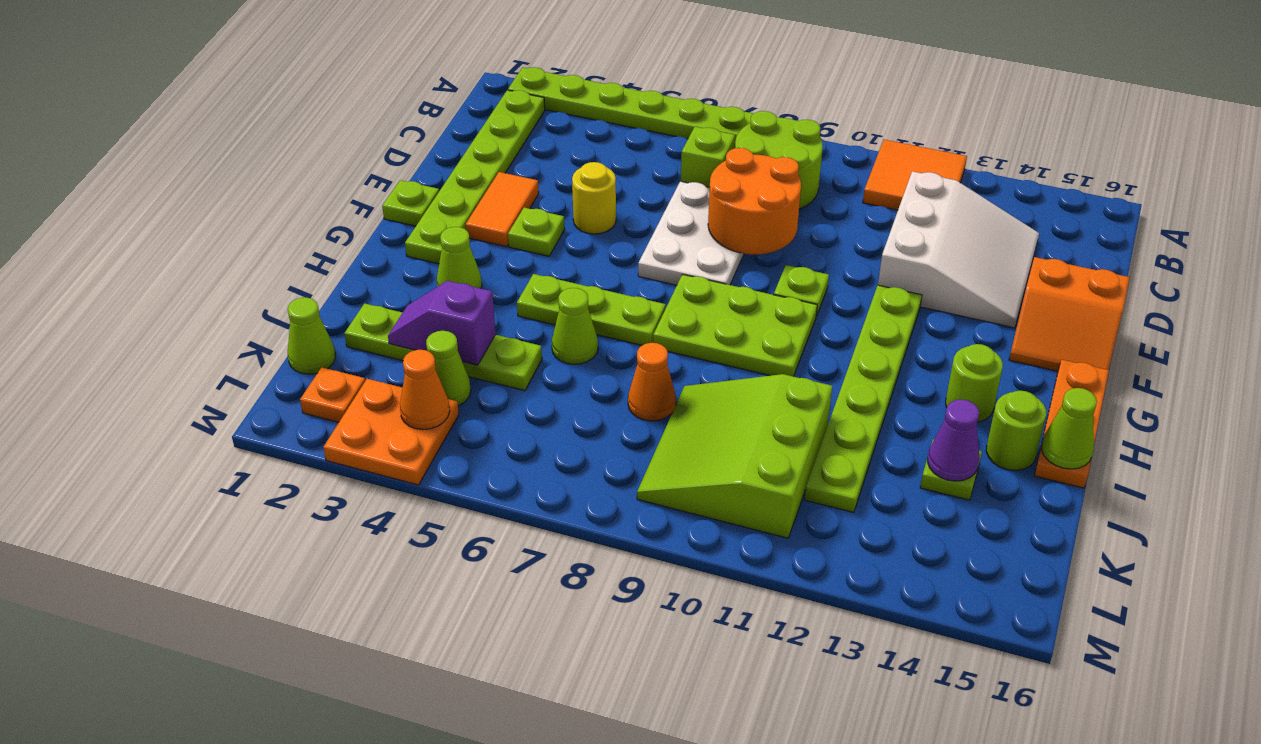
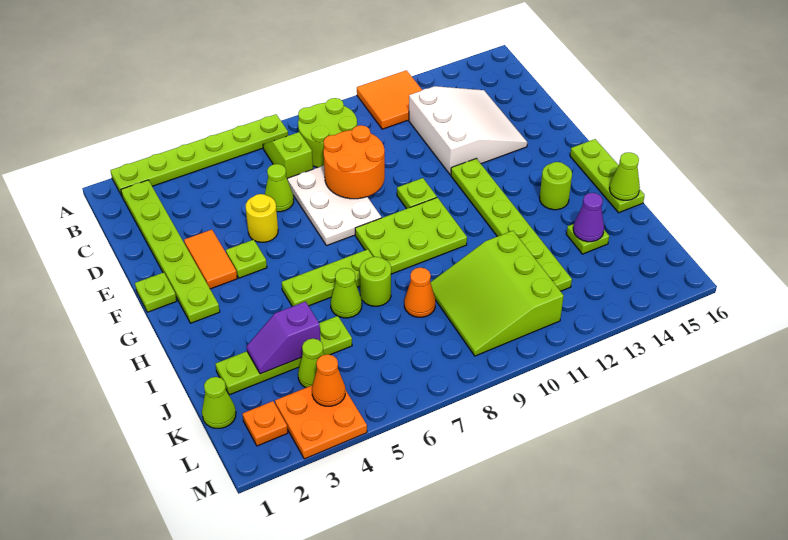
orange 2x2 slope [1009,257,1130,371] -> none
orange 1x3 plate [1034,359,1109,488] -> lime 1x3 plate [570,139,645,213]
lime 1x1 cone [437,227,482,288] -> lime 1x1 cone moved to [265,164,294,212]
lime 1x1 round brick [986,391,1046,471] -> lime 1x1 round brick moved to [360,257,391,306]

